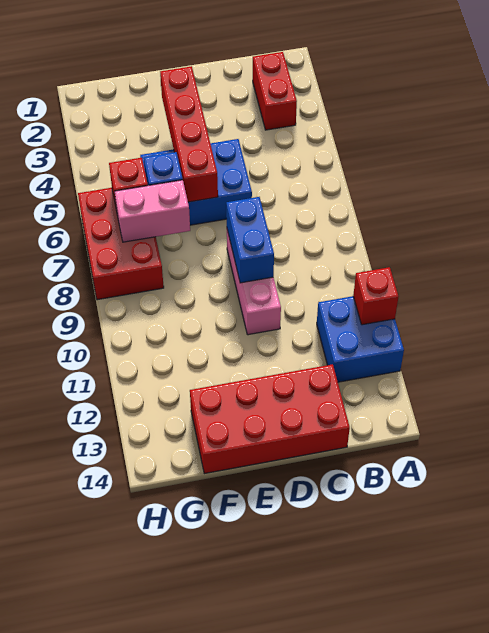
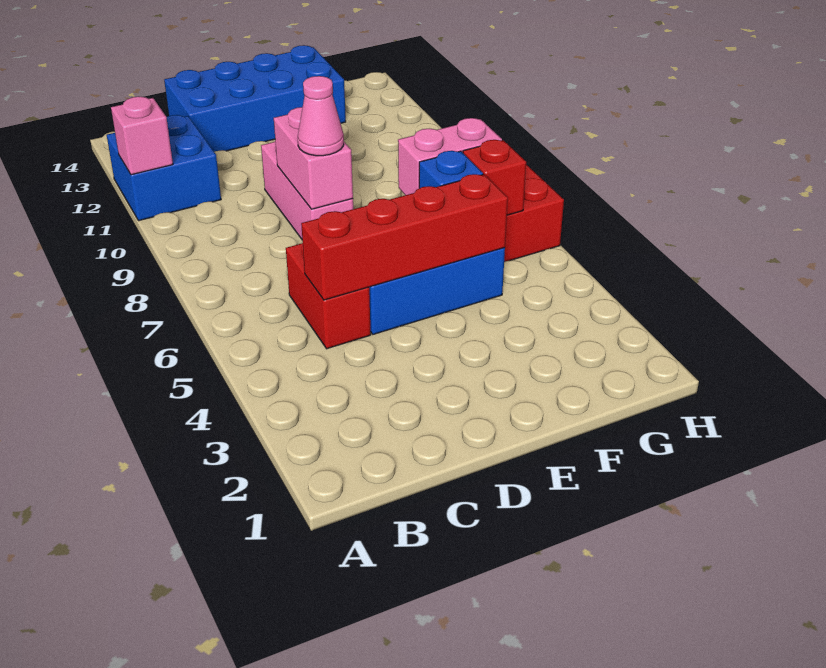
red 1x1 brick [353,267,399,325] -> pink 1x1 brick [111,97,173,175]
red 1x2 brick [253,52,297,130] -> red 1x2 brick moved to [286,243,371,349]
red 2x4 brick [190,364,350,474] -> blue 2x4 brick [164,45,346,152]
blue 1x2 brick [226,197,274,283] -> pink 1x2 brick [274,107,353,209]
none -> pink 1x1 cone [298,76,344,156]
red 1x4 brick [160,66,218,202] -> red 1x4 brick turned to [301,174,508,300]

